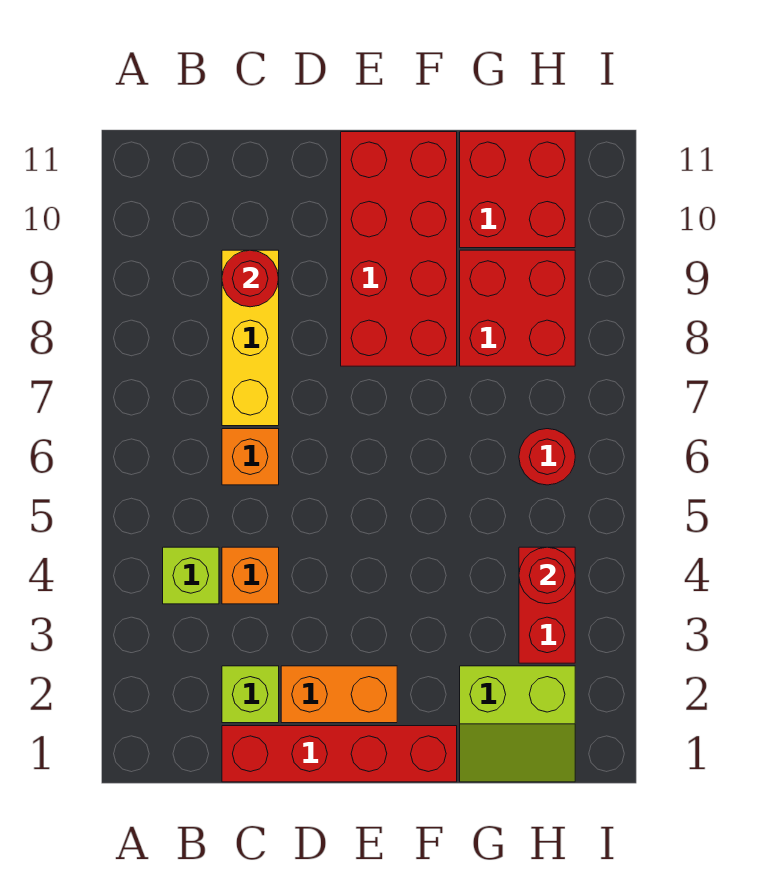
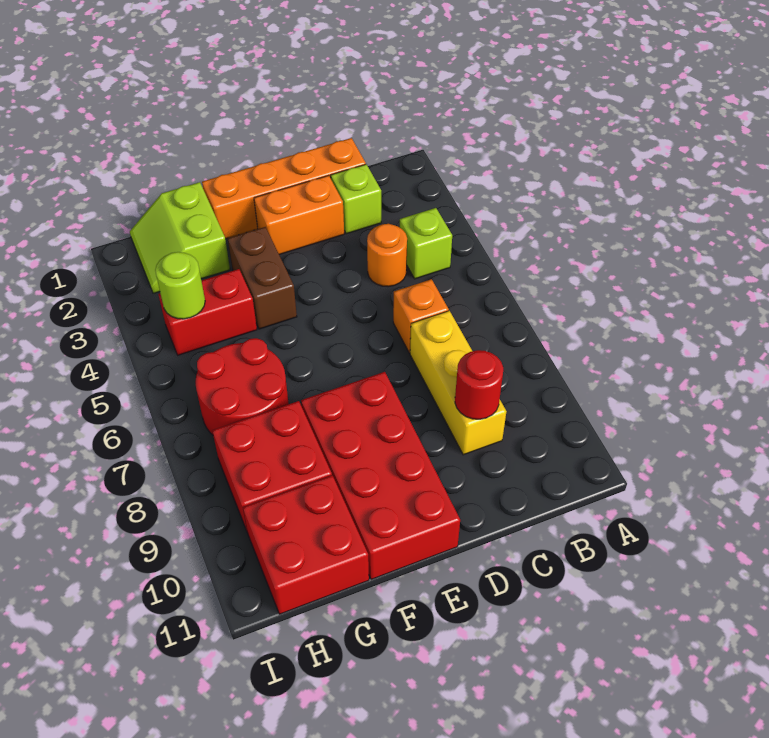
red 1x4 brick [222,726,457,782] -> orange 1x4 brick [202,138,366,239]
orange 1x1 brick [222,547,279,604] -> orange 1x1 round brick [367,224,407,287]
none -> brown 1x2 brick [228,227,297,329]
lime 2x2 slope [460,666,575,782] -> lime 2x2 slope turned to [130,182,230,294]
red 1x2 brick [519,547,575,663] -> red 1x2 brick turned to [158,269,257,355]
red 1x1 round brick [519,547,575,604] -> lime 1x1 round brick [155,252,205,319]
red 1x1 round brick [519,429,575,485] -> red 2x2 round brick [196,338,289,435]

